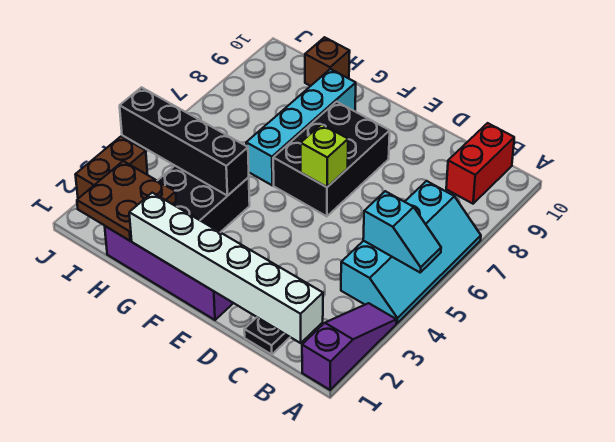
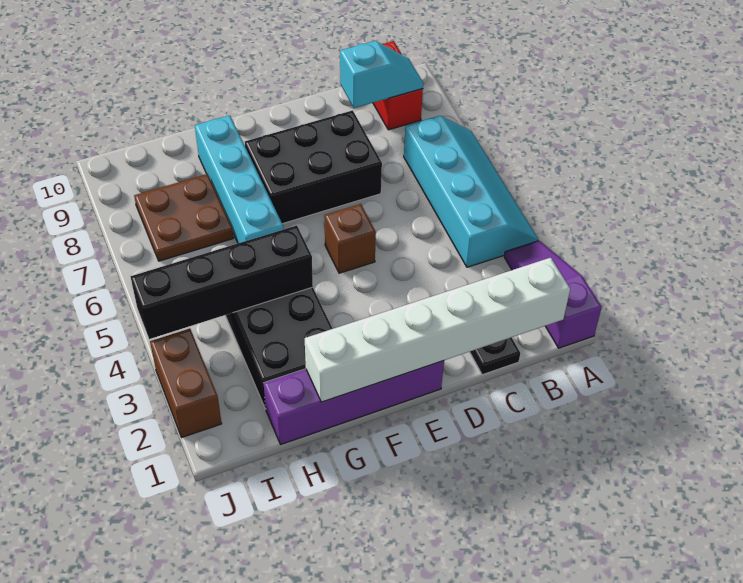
cyan 1x2 slope [363,191,441,272] -> cyan 1x2 slope moved to [340,41,423,108]
black 2x3 brick [273,102,390,216] -> black 2x3 brick turned to [245,110,382,224]
lime 1x1 brick [301,124,348,187] -> none
brown 2x2 plate [77,161,176,241] -> brown 2x2 plate moved to [134,174,234,261]
brown 1x1 brick [305,37,350,86] -> brown 1x1 brick moved to [324,204,376,273]

